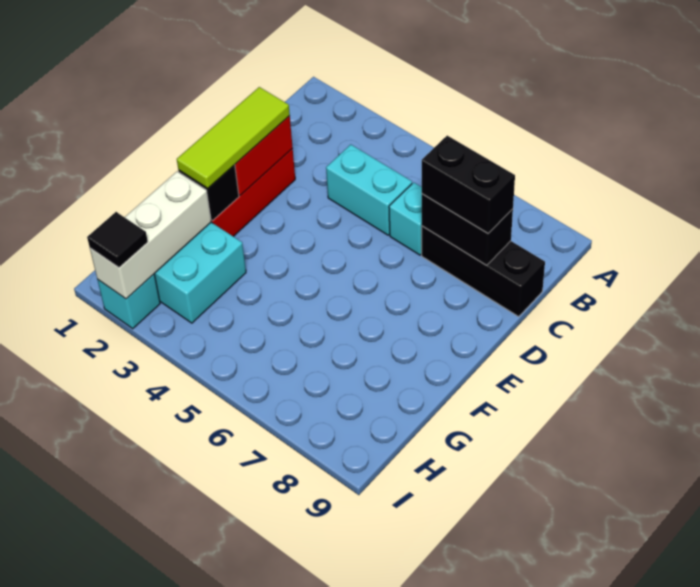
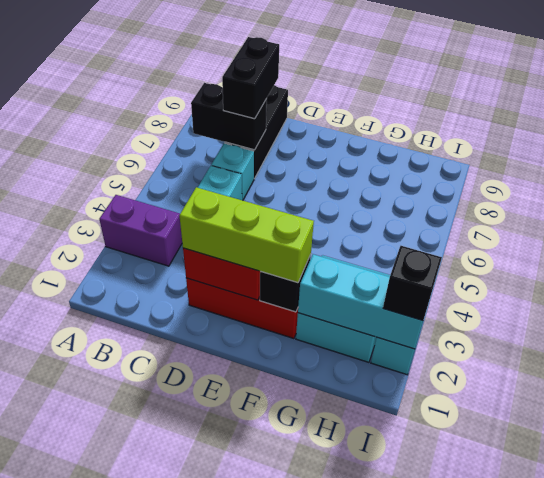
none -> purple 1x2 brick [99,195,182,266]
black 1x2 brick [422,194,513,265] -> black 1x2 brick turned to [191,83,267,150]
lime 1x3 tile [177,87,290,188] -> lime 1x3 brick [179,187,314,283]
white 1x3 brick [90,171,211,299] -> cyan 1x3 brick [298,254,423,349]
black 1x1 tile [87,212,148,267] -> black 1x1 brick [383,246,442,321]

